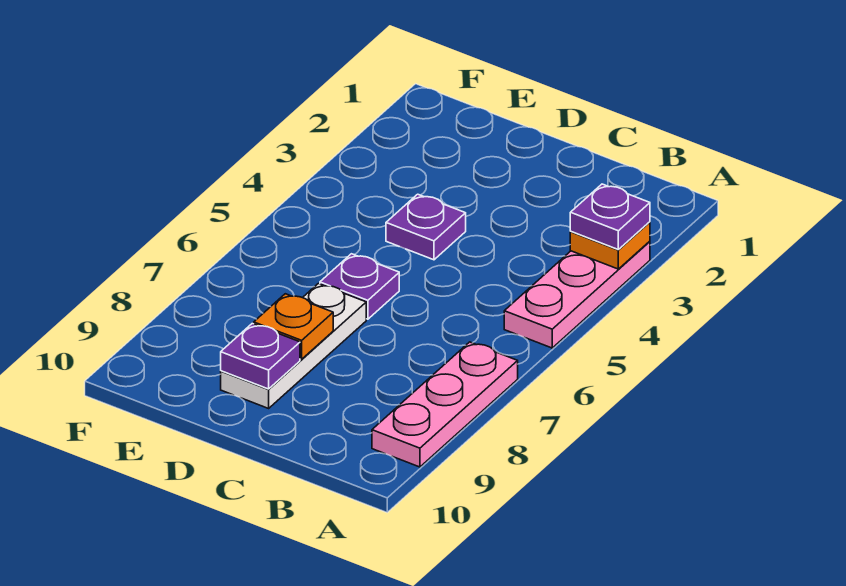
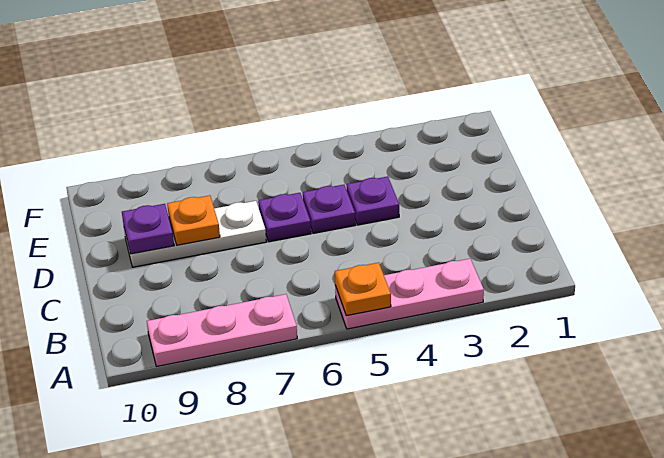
orange 1x1 plate [570,222,650,269] -> orange 1x1 plate moved to [335,263,391,316]
purple 1x1 plate [570,184,650,249] -> purple 1x1 plate moved to [303,185,355,233]

